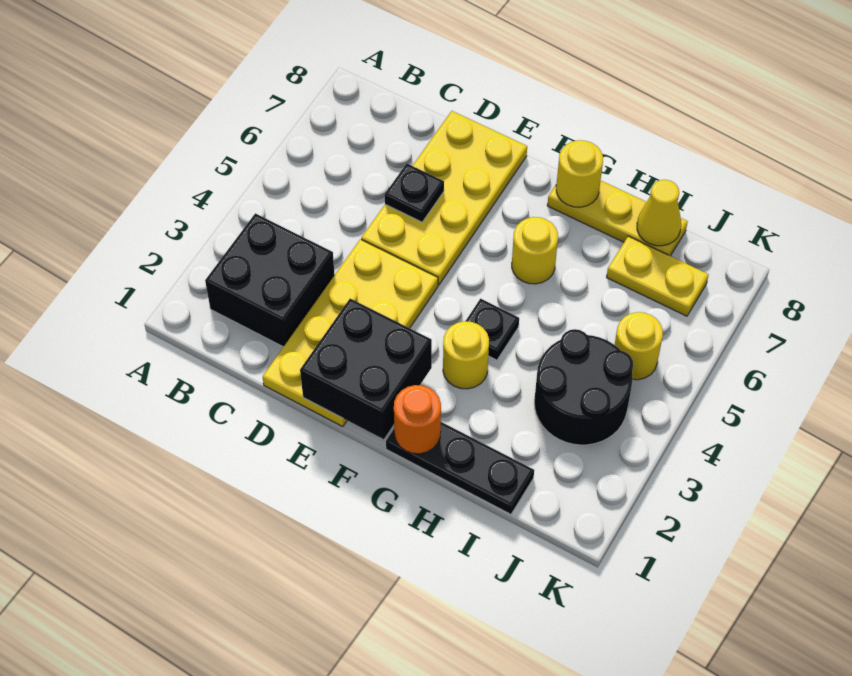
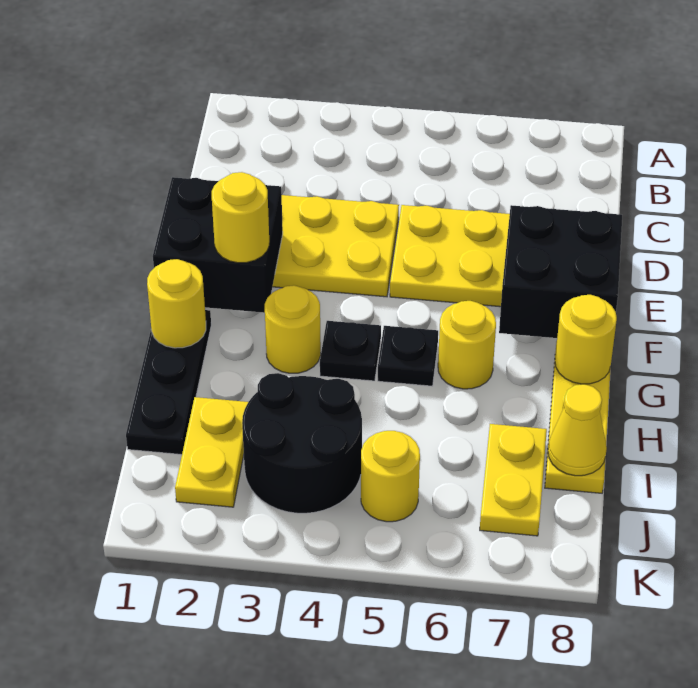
black 2x2 brick [205,213,335,347] -> black 2x2 brick moved to [499,205,622,338]
black 1x1 plate [385,164,444,222] -> black 1x1 plate moved to [378,326,438,386]
none -> yellow 1x1 round brick [212,172,269,263]
orange 1x1 round brick [394,385,441,454] -> yellow 1x1 round brick [147,259,206,348]
none -> yellow 1x2 plate [175,397,248,507]

